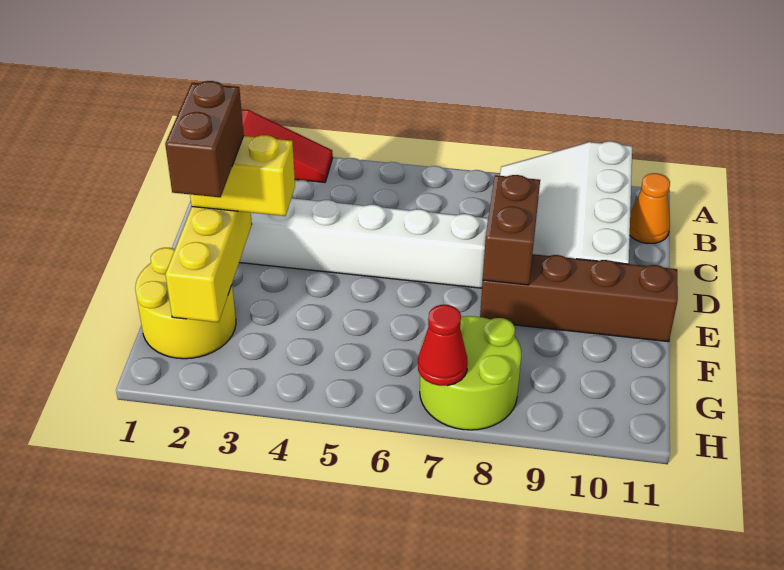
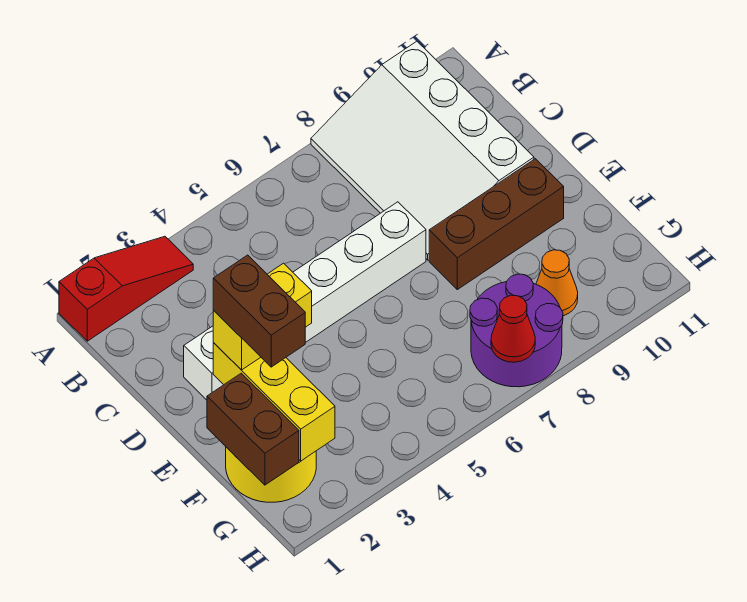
orange 1x1 cone [630,173,670,244] -> orange 1x1 cone moved to [536,250,578,316]
brown 1x2 brick [483,175,540,285] -> brown 1x2 brick moved to [207,373,299,485]
brown 1x4 brick [480,254,678,342] -> brown 1x3 brick [429,159,564,290]
lime 2x2 round brick [420,316,521,430] -> purple 2x2 round brick [470,274,563,387]

